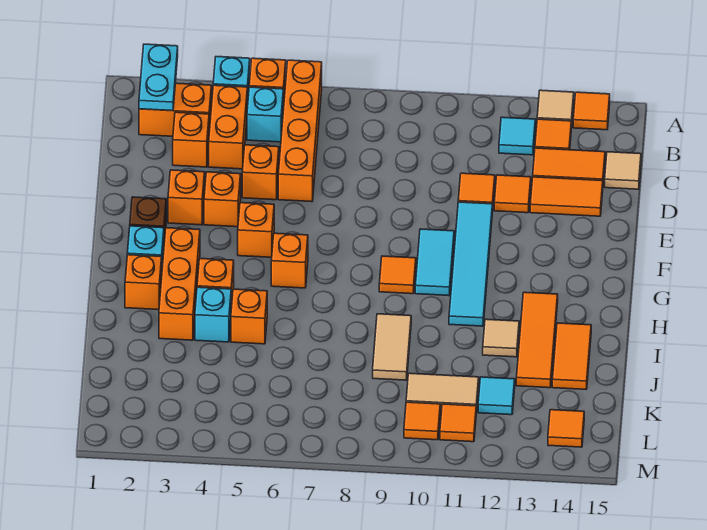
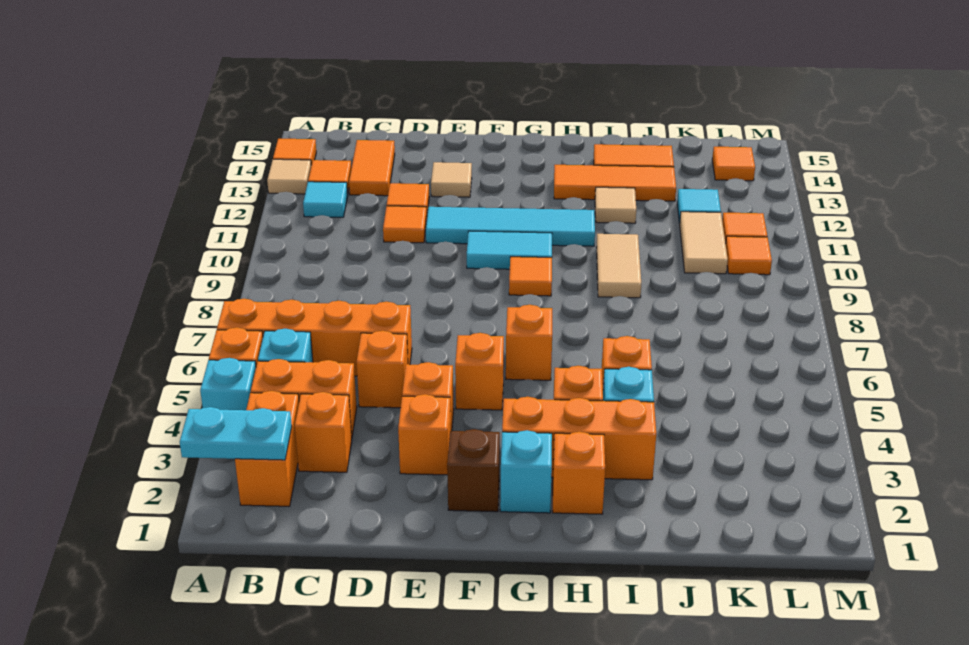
tan 1x1 tile [605,152,641,189] -> tan 1x1 tile moved to [431,162,472,197]
orange 1x2 tile [530,177,603,216] -> none
tan 1x2 tile [373,314,411,380] -> tan 1x2 tile turned to [596,234,641,298]

